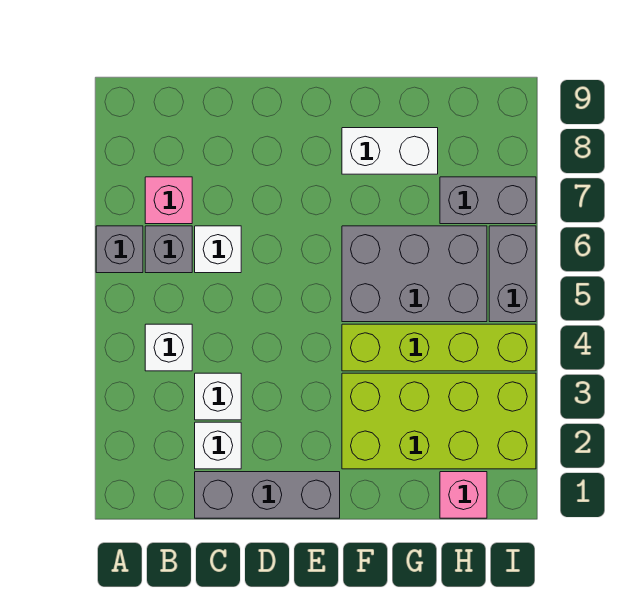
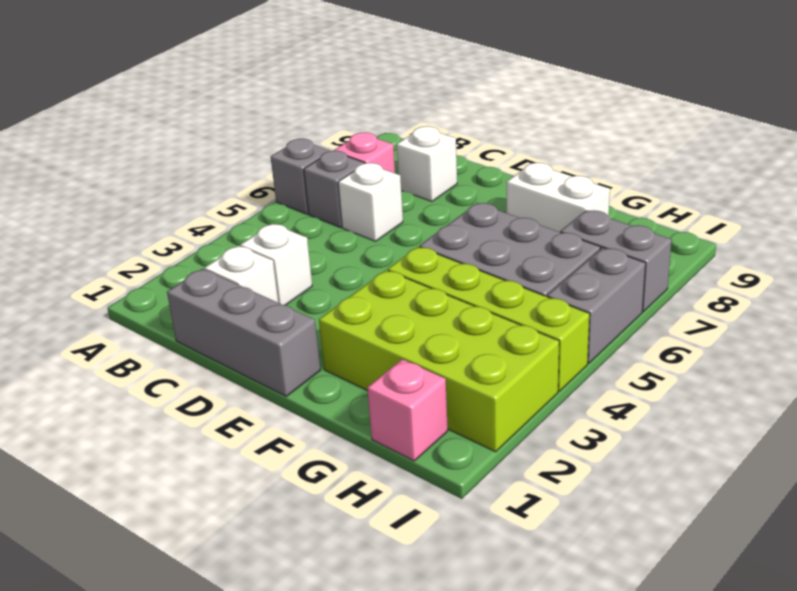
white 1x1 brick [145,324,192,371] -> white 1x1 brick moved to [397,126,457,202]

